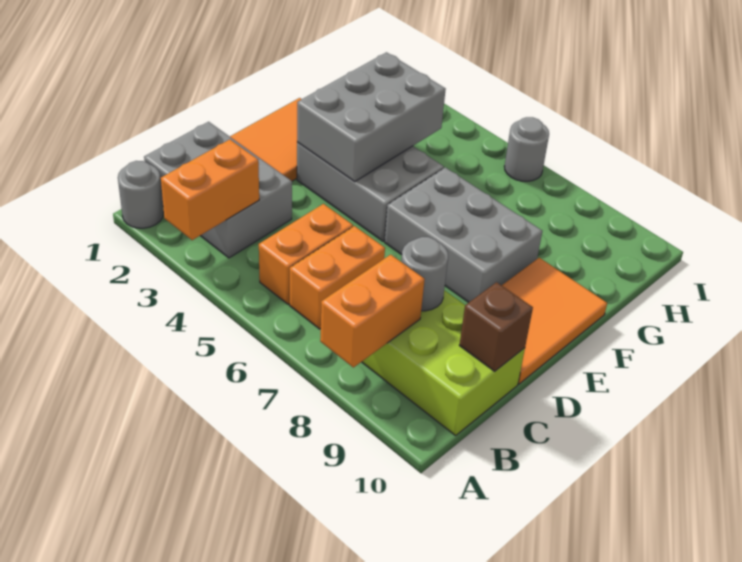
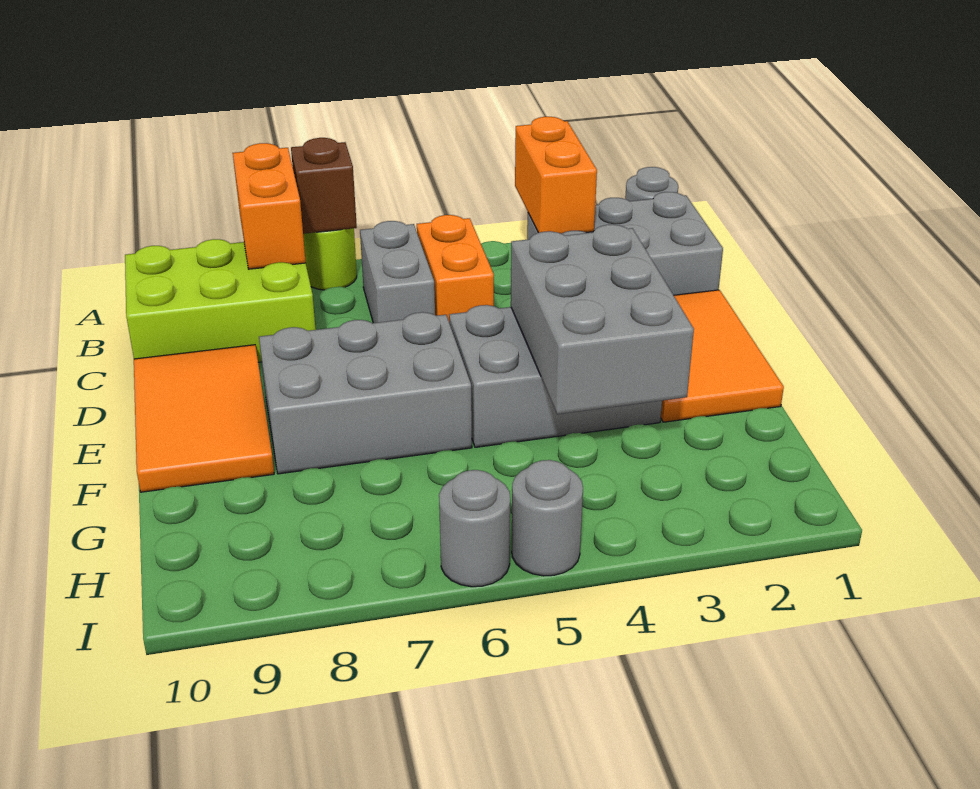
none -> lime 1x1 round brick [303,228,357,290]
orange 1x2 brick [290,226,385,329] -> grey 1x2 brick [360,221,435,323]
grey 1x1 round brick [401,237,448,311] -> grey 1x1 round brick moved to [512,460,583,576]
brown 1x1 brick [459,282,533,371] -> brown 1x1 brick moved to [291,138,357,234]

